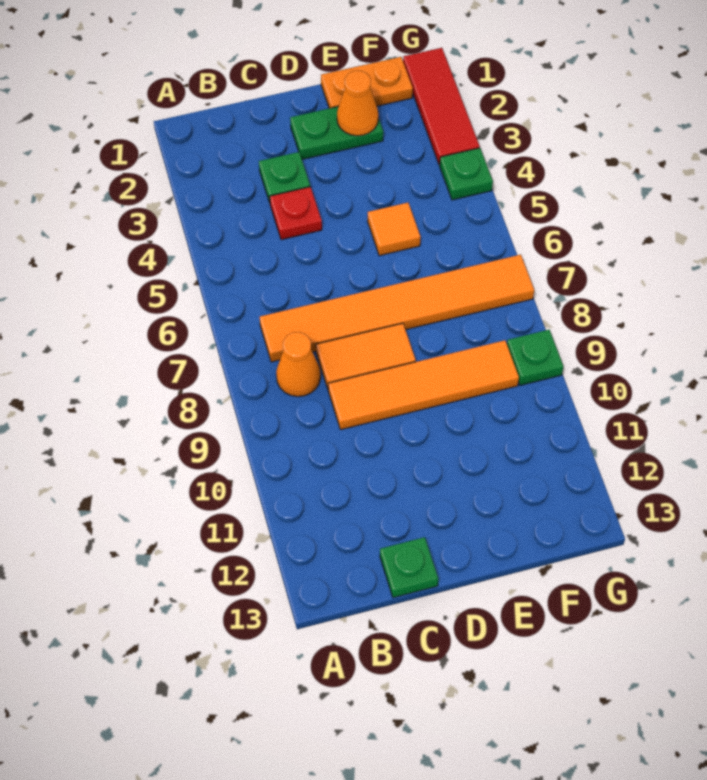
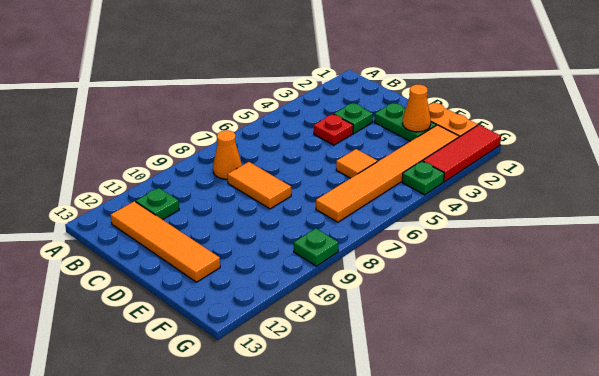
orange 1x6 tile [260,255,534,362] -> orange 1x6 tile turned to [316,125,459,222]
orange 1x4 tile [328,340,519,430] -> orange 1x4 tile moved to [111,201,220,282]
green 1x1 plate [380,537,438,598] -> green 1x1 plate moved to [136,188,179,220]

